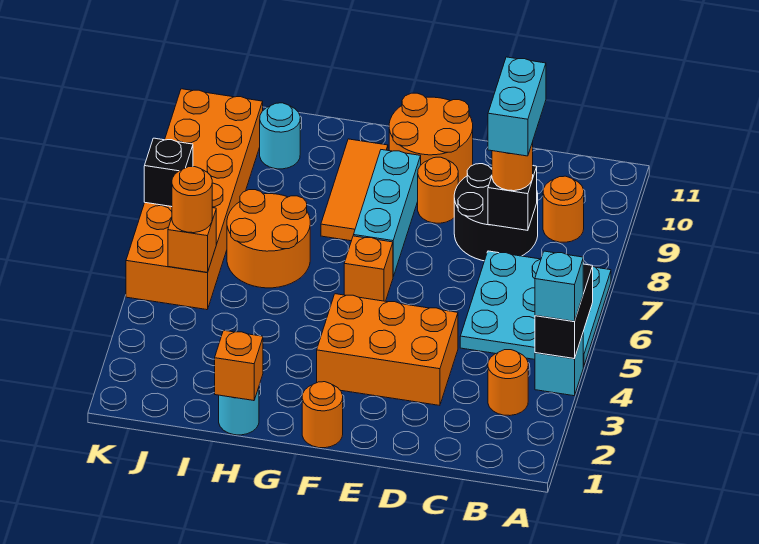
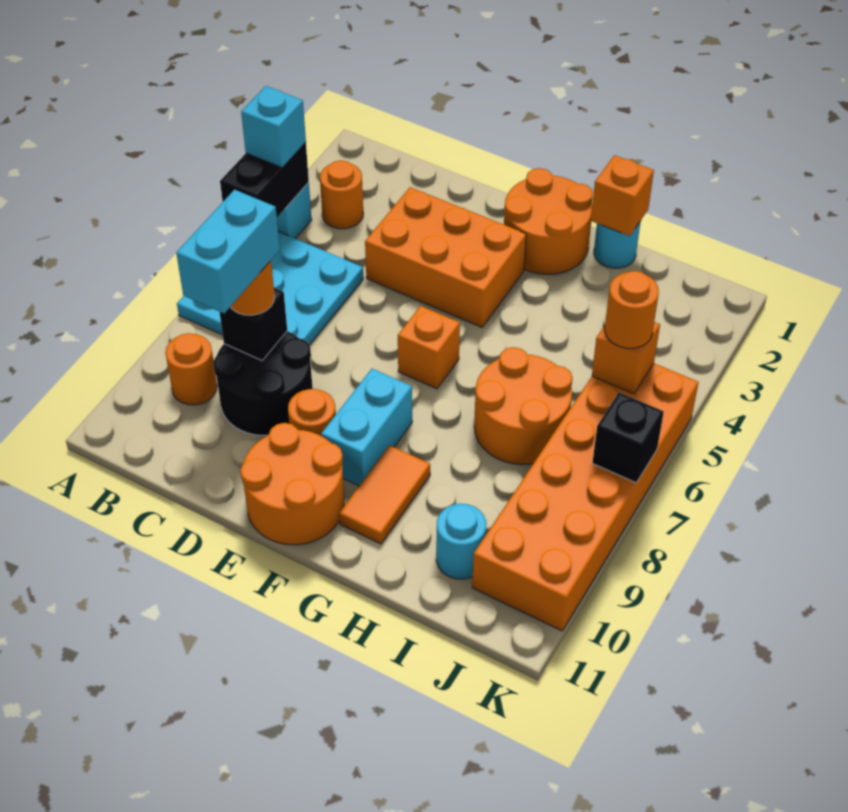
orange 1x1 round brick [302,382,343,448] -> orange 2x2 round brick [504,168,593,274]
cyan 1x3 brick [353,150,421,276] -> cyan 1x2 brick [321,369,412,486]
orange 1x3 tile [321,139,388,241] -> orange 1x2 tile [339,445,430,544]

